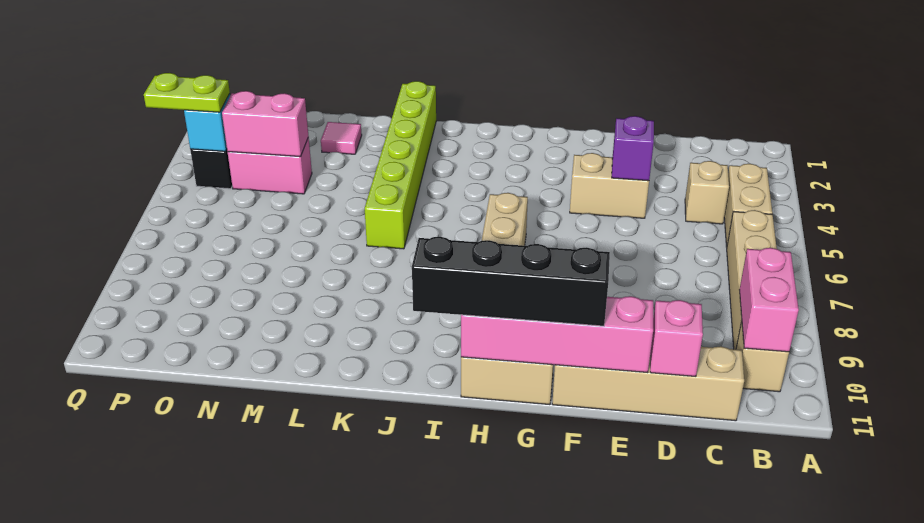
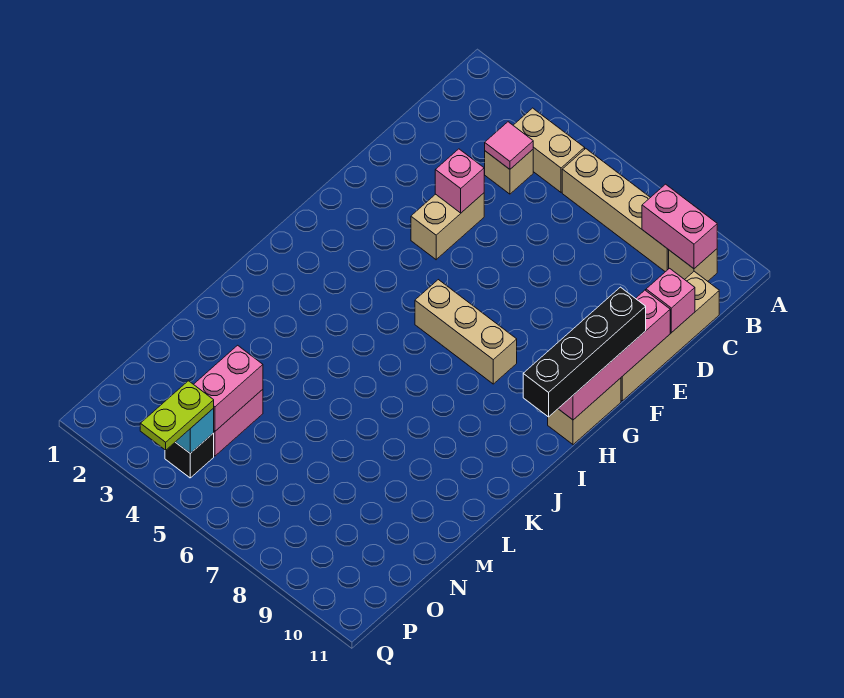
purple 1x1 brick [612,116,654,181] -> pink 1x1 brick [435,149,484,213]
lime 1x6 brick [365,81,436,249] -> none
pink 1x1 tile [321,122,362,154] -> pink 1x1 tile moved to [485,122,533,169]

